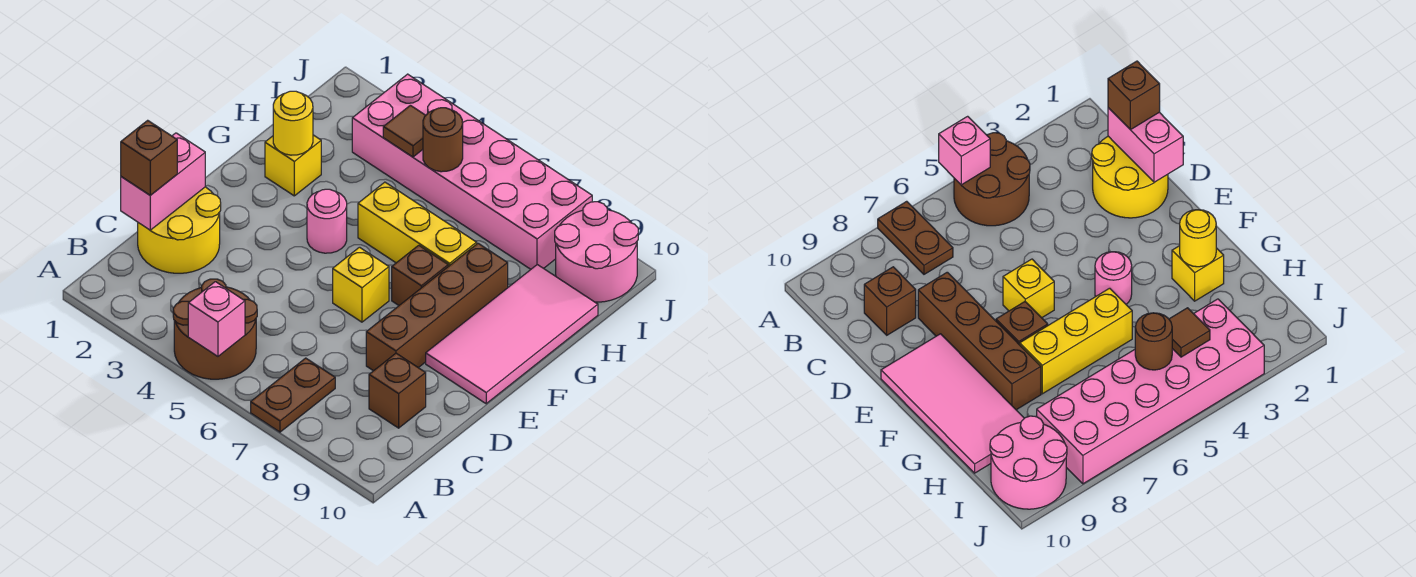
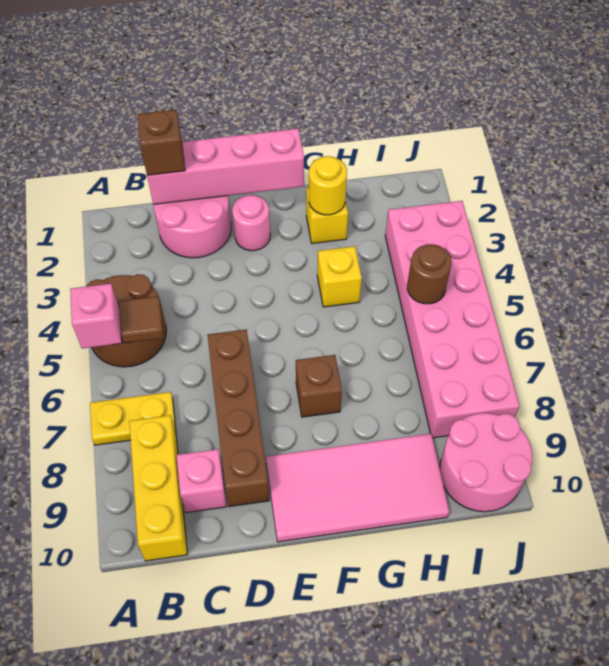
brown 1x2 plate [251,358,335,432] -> yellow 1x2 plate [90,392,176,445]
yellow 2x2 round brick [138,187,221,273] -> pink 2x2 round brick [153,196,231,258]
pink 1x2 brick [121,133,205,230] -> pink 1x4 brick [147,129,304,204]
brown 1x1 brick [369,353,426,428] -> pink 1x1 brick [177,449,227,513]
brown 1x4 brick [366,243,508,371] -> brown 1x4 brick turned to [208,330,269,507]
yellow 1x1 brick [333,247,389,322] -> yellow 1x1 brick moved to [317,246,362,307]
pink 1x1 round brick [307,189,347,253] -> pink 1x1 round brick moved to [232,195,270,251]
yellow 1x3 brick [358,182,477,266] -> yellow 1x3 brick moved to [129,415,187,561]
brown 1x1 tile [383,105,426,157] -> brown 1x1 tile moved to [119,296,164,343]

